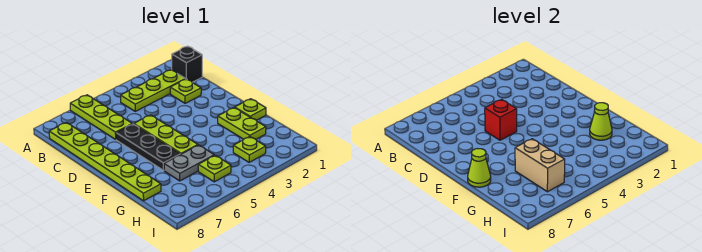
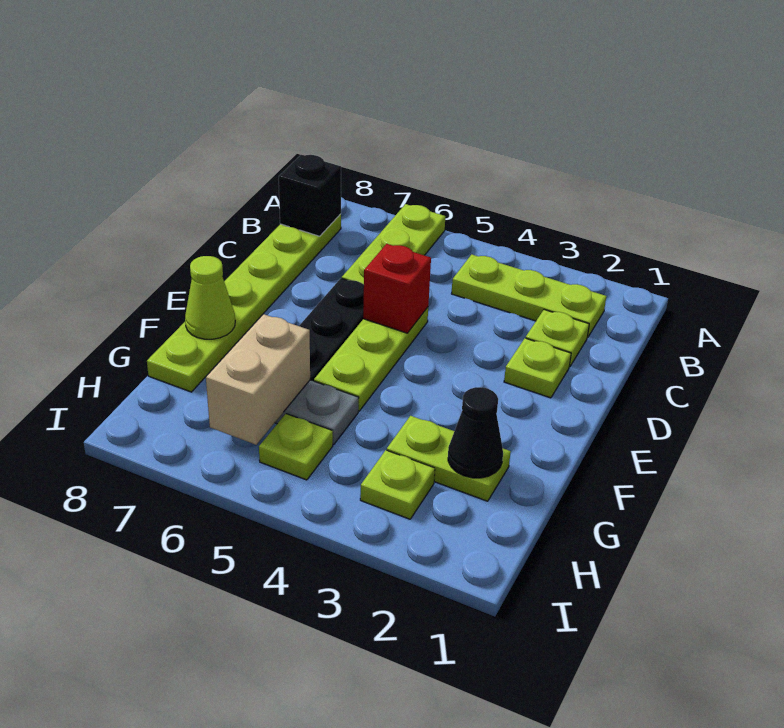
black 1x1 brick [172,46,202,82] -> black 1x1 brick moved to [279,155,341,236]
lime 1x1 plate [235,99,266,120] -> lime 1x1 plate moved to [504,338,571,398]
lime 1x2 plate [218,108,266,139] -> lime 1x2 plate turned to [387,416,511,501]
lime 1x1 cone [590,103,612,140] -> black 1x1 cone [448,387,503,478]

